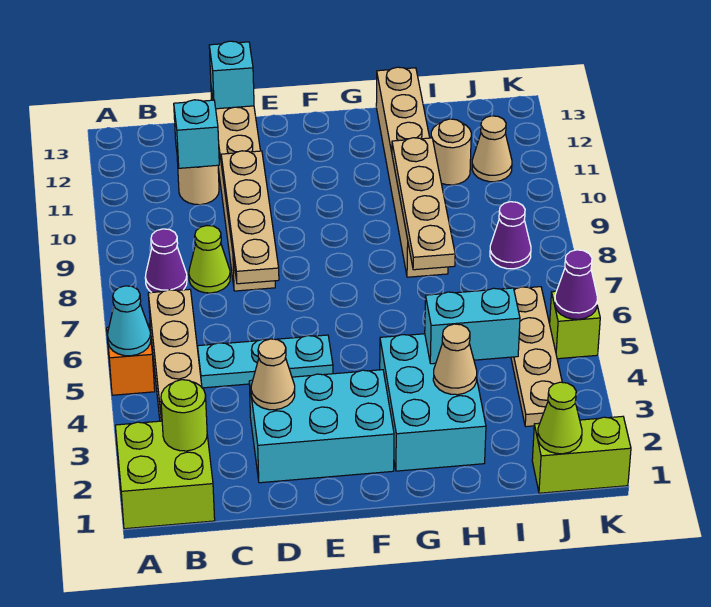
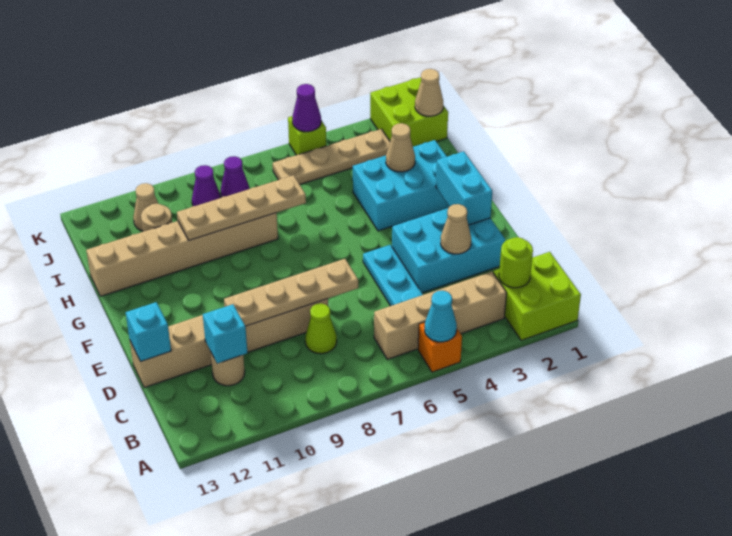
purple 1x1 cone [145,229,187,292] -> purple 1x1 cone moved to [192,165,221,206]
cyan 2x3 brick [249,370,394,483] -> cyan 2x3 brick turned to [392,208,505,293]
cyan 1x2 brick [425,288,520,364] -> cyan 1x2 brick moved to [436,151,492,225]
lime 1x2 brick [532,416,631,493] -> lime 2x2 brick [370,77,448,147]
lime 1x1 cone [538,382,582,454] -> tan 1x1 cone [415,69,443,116]

